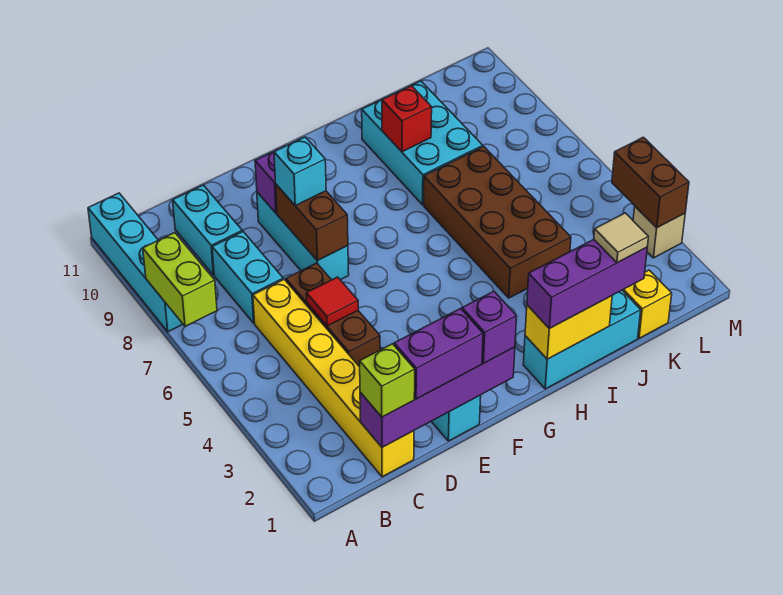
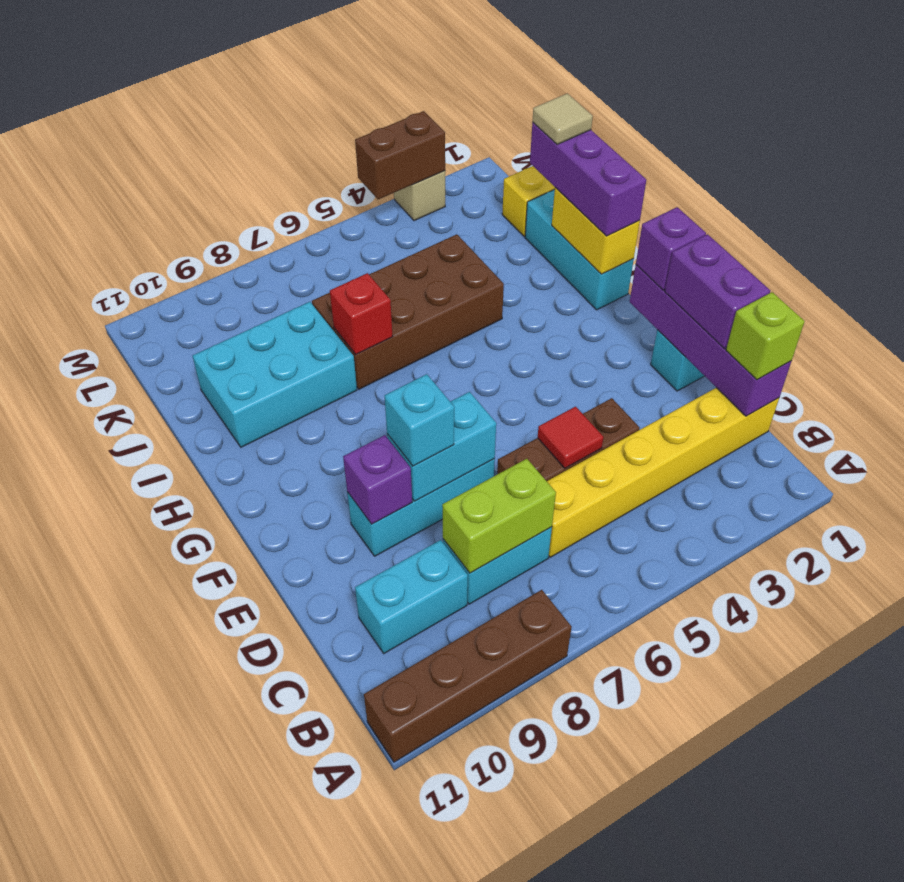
lime 1x2 brick [143,233,217,326] -> lime 1x2 brick moved to [442,459,556,573]
cyan 1x4 brick [88,193,183,332] -> brown 1x4 brick [364,590,572,762]
brown 1x2 brick [276,185,348,261] -> cyan 1x2 brick [387,392,496,501]
red 1x1 brick [382,86,432,152] -> red 1x1 brick moved to [330,273,393,354]

